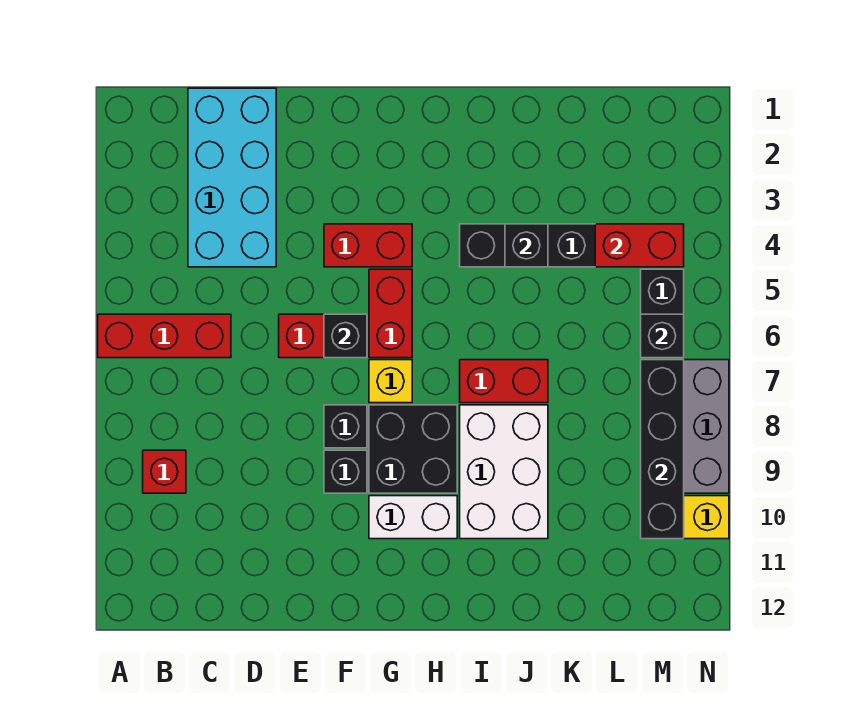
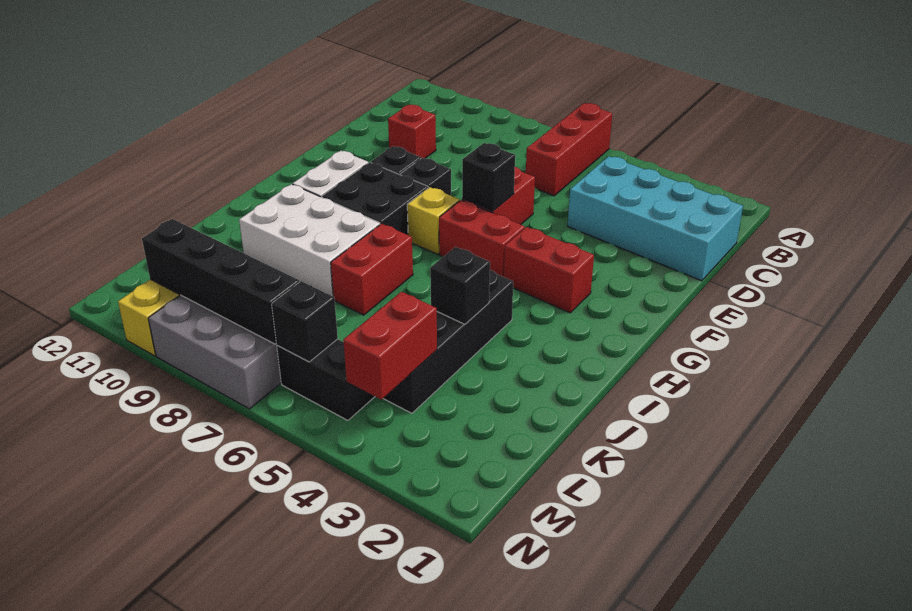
red 1x1 brick [143,450,186,493] -> red 1x1 brick moved to [388,105,436,159]
red 1x2 brick [324,224,412,267] -> red 1x2 brick turned to [504,227,594,313]

